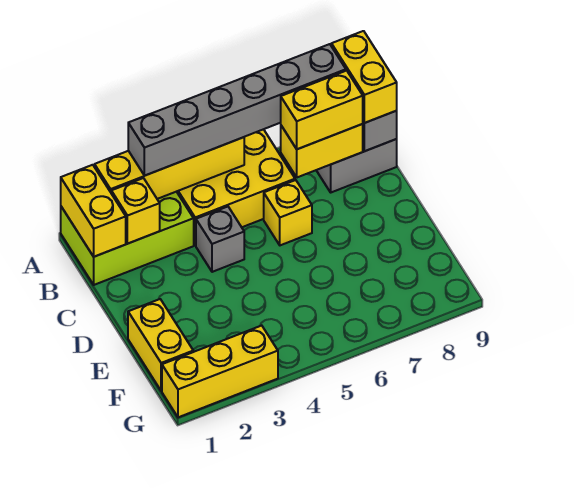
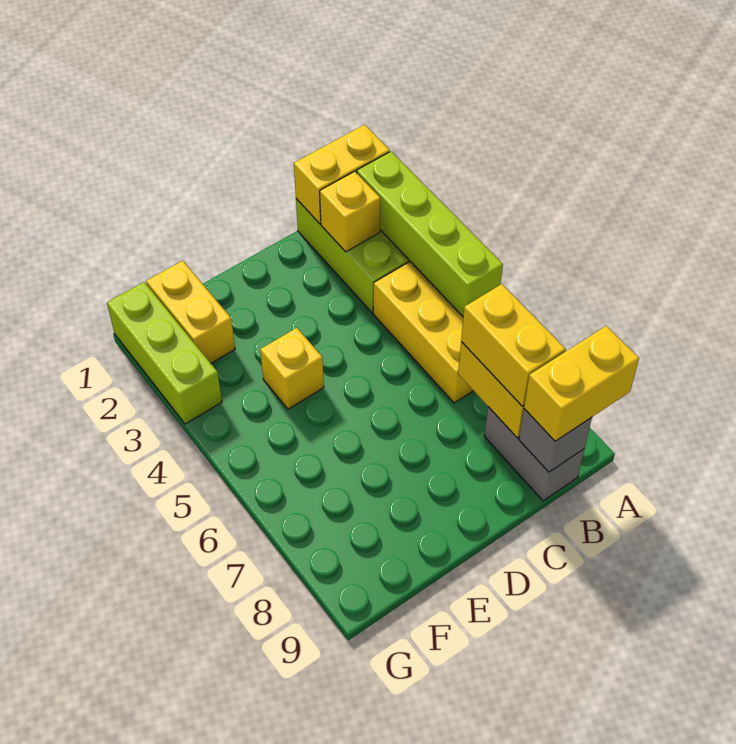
yellow 1x4 brick [95,137,244,199] -> lime 1x4 brick [357,152,503,316]
grey 1x6 brick [128,44,346,176] -> none
grey 1x1 brick [196,207,244,272] -> none
yellow 1x1 brick [264,180,312,245] -> yellow 1x1 brick moved to [260,328,324,409]
yellow 1x2 brick [128,299,193,391] -> yellow 1x2 brick turned to [146,261,235,363]
yellow 1x3 brick [162,326,278,417] -> lime 1x3 brick [107,282,222,424]

